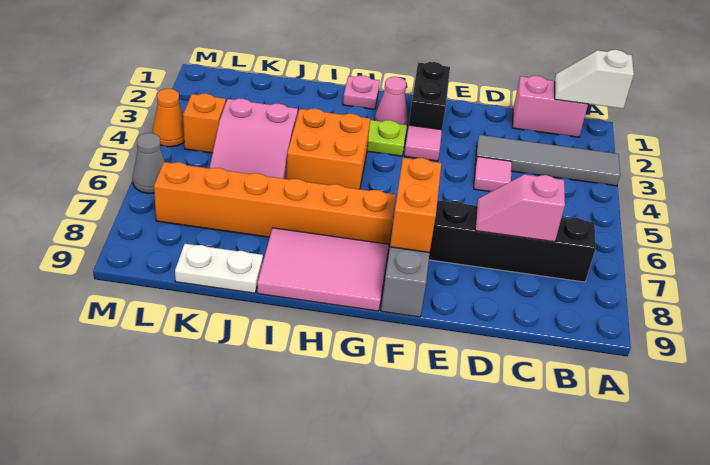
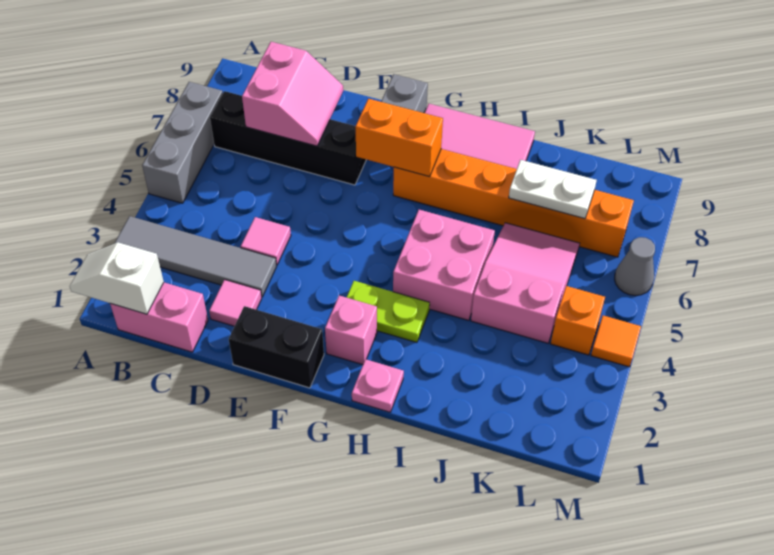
white 1x2 slope [555,50,634,109] -> white 1x2 slope turned to [70,242,164,314]
none -> grey 1x3 brick [142,82,223,203]
pink 1x2 slope [475,174,565,242] -> pink 2x2 slope [242,42,343,146]
black 1x2 brick [409,62,450,130] -> black 1x2 brick turned to [229,306,324,388]
pink 1x1 tile [404,125,442,161] -> pink 1x1 tile moved to [209,280,262,326]
orange 1x2 brick [390,158,441,253] -> orange 1x2 brick turned to [355,99,443,177]
pink 1x1 cone [375,77,408,125] -> pink 1x1 brick [325,296,377,365]
orange 2x2 brick [286,109,370,189] -> pink 2x2 brick [393,210,495,320]
white 1x2 plate [175,244,263,293] -> white 1x2 plate moved to [509,160,597,219]
orange 1x1 cone [153,89,184,147] -> orange 1x1 tile [591,316,641,367]

